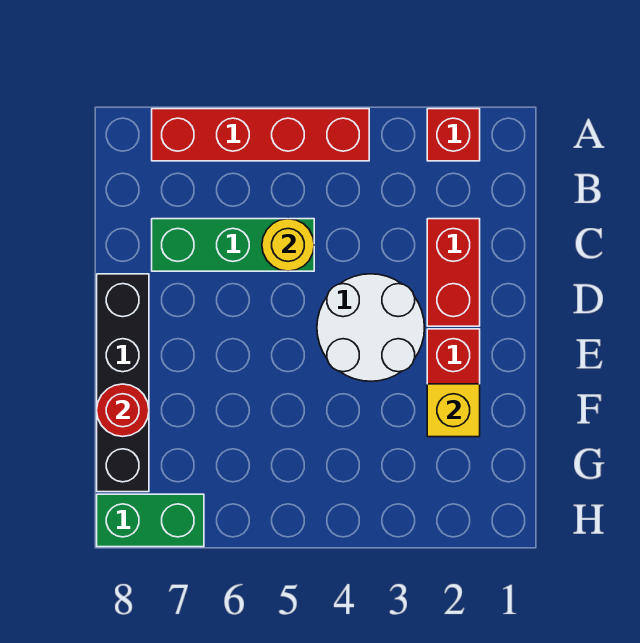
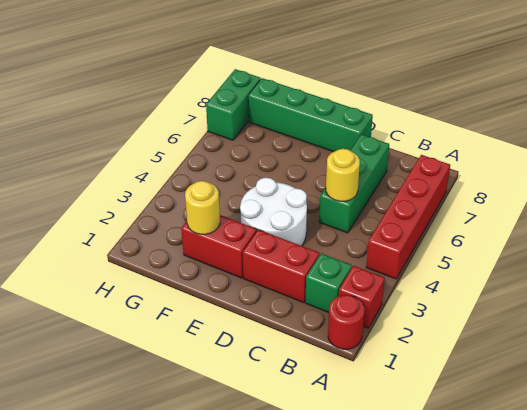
none -> green 1x1 brick [305,253,352,312]
black 1x4 brick [97,274,149,492] -> green 1x4 brick [248,78,373,152]
yellow 1x1 brick [427,384,480,437] -> yellow 1x1 round brick [185,181,220,234]
red 1x1 round brick [97,384,149,437] -> red 1x1 round brick moved to [328,295,364,349]

